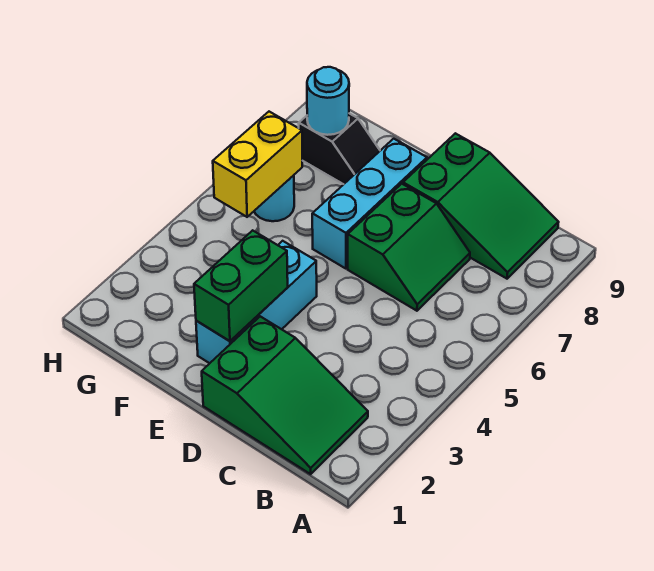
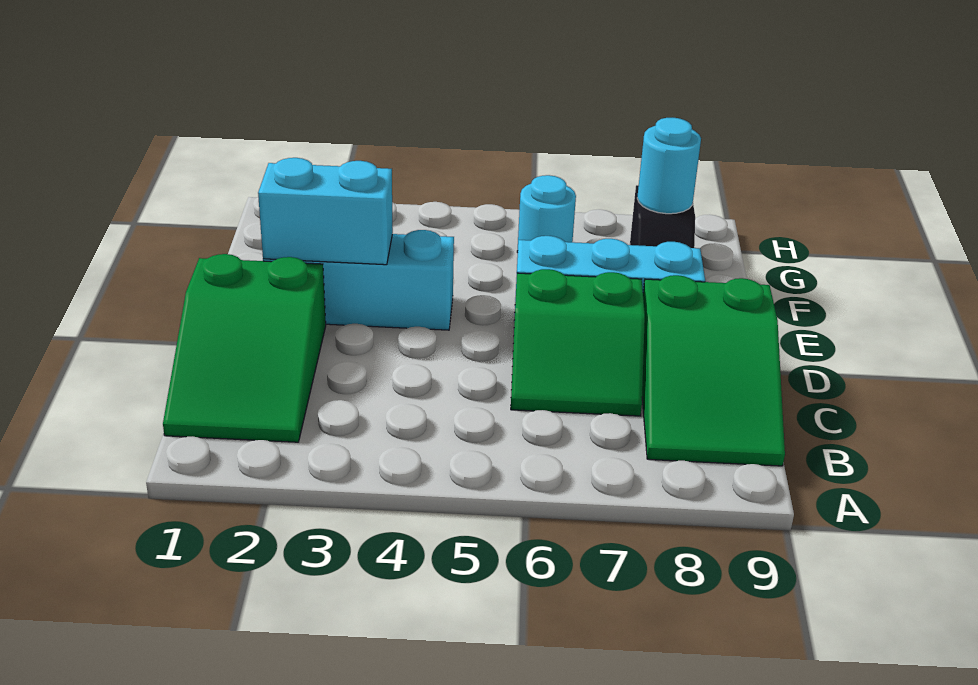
green 1x2 brick [194,230,288,341] -> cyan 1x2 brick [258,158,393,265]
yellow 1x2 brick [213,112,302,217] -> none

